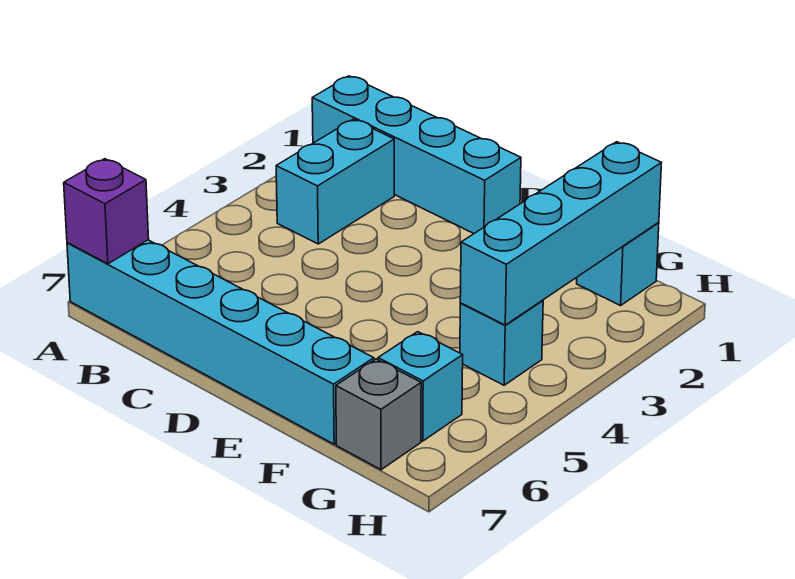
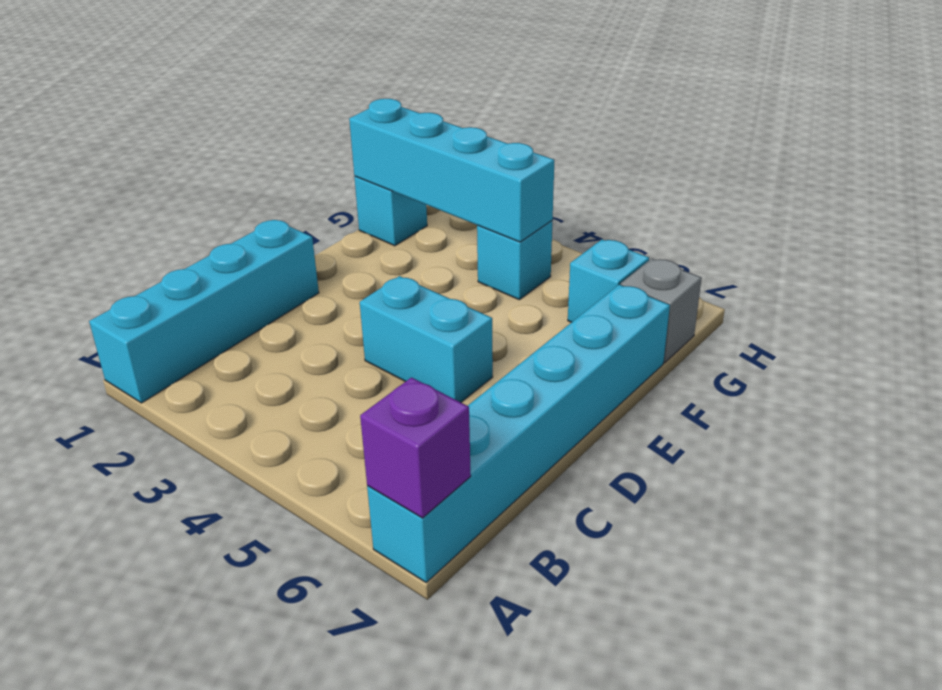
cyan 1x2 brick [276,119,394,244] -> cyan 1x2 brick moved to [360,276,493,402]

